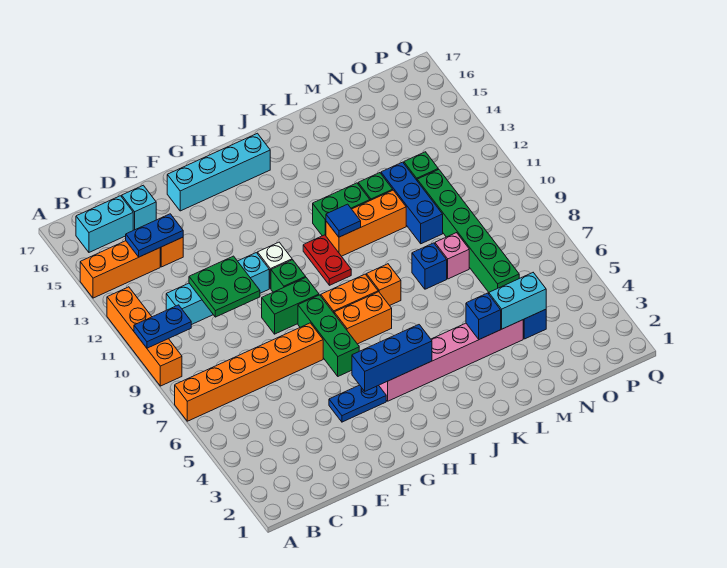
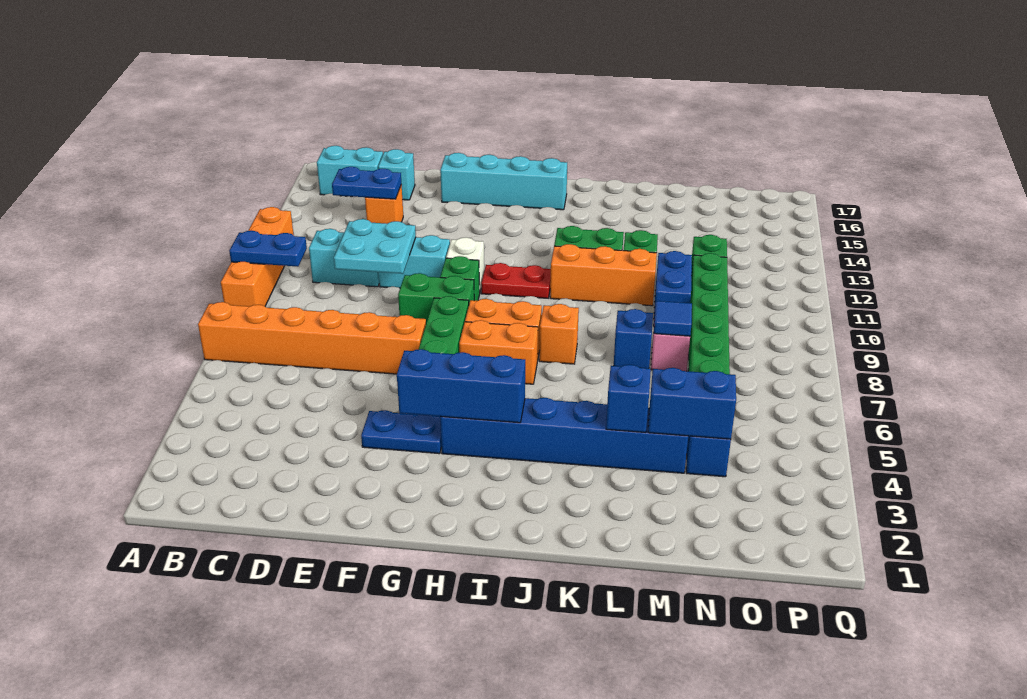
orange 1x3 brick [80,241,160,298] -> none
green 2x2 plate [189,256,260,317] -> cyan 2x2 plate [334,219,416,274]
pink 1x6 brick [379,320,523,401] -> blue 1x6 brick [440,398,688,473]
red 1x2 plate [303,235,351,285] -> red 1x2 plate turned to [481,263,551,298]
blue 1x1 tile [326,204,361,237] -> blue 1x1 tile moved to [654,301,692,336]
cyan 1x2 brick [489,273,546,329] -> blue 1x2 brick [648,368,736,439]
blue 1x3 brick [381,162,443,244] -> blue 1x2 brick [653,251,692,326]

